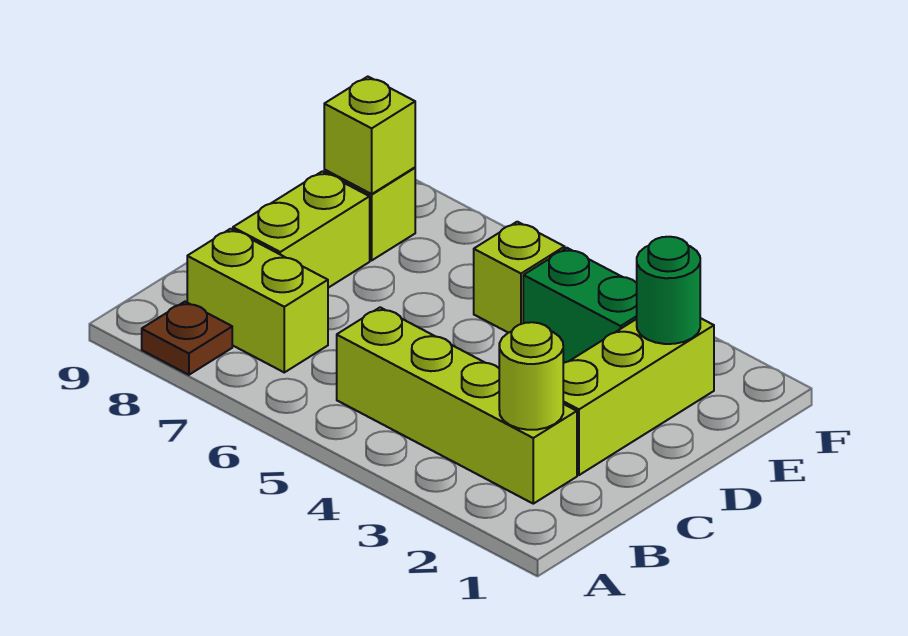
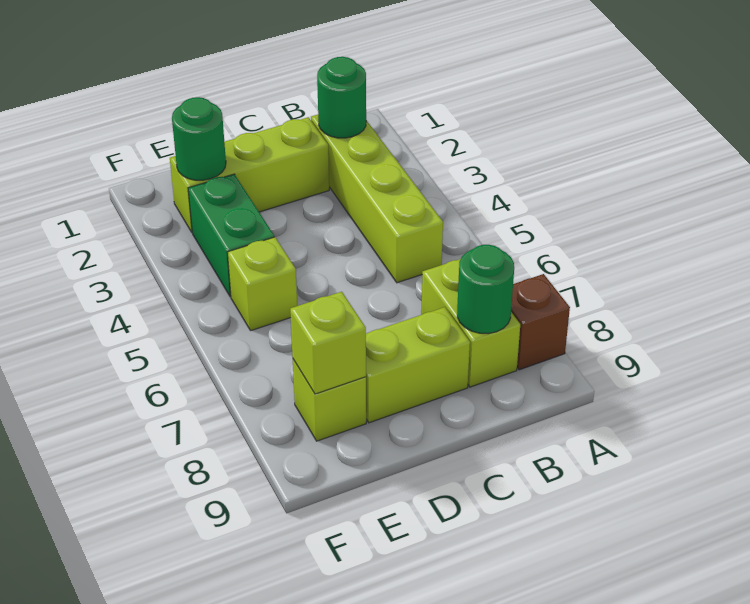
brown 1x1 plate [142,302,232,375] -> brown 1x1 brick [511,274,570,370]
lime 1x1 round brick [499,322,563,430] -> green 1x1 round brick [317,57,366,138]
none -> green 1x1 round brick [457,245,514,334]

